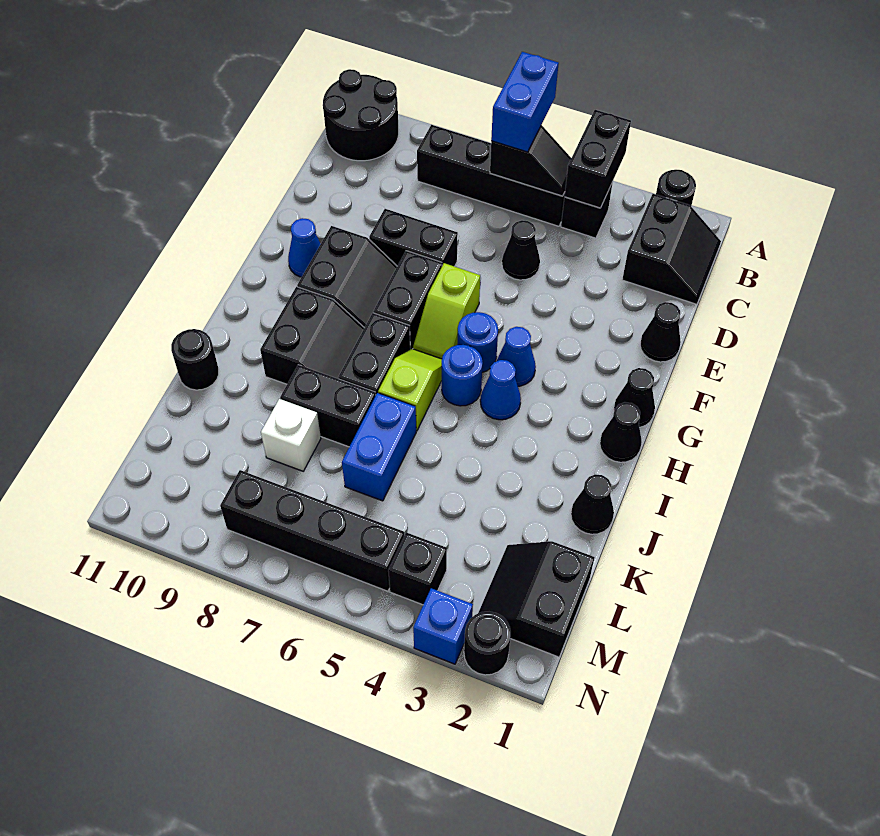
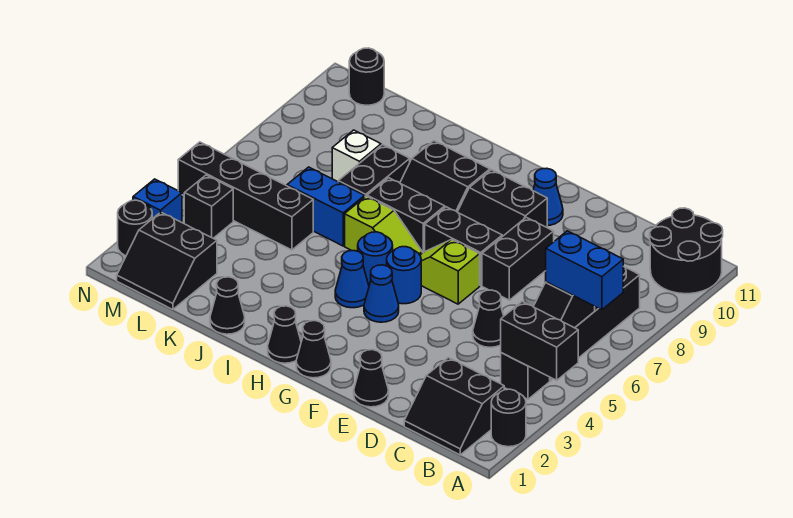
black 1x1 round brick [171,329,219,390] -> black 1x1 round brick moved to [349,48,384,105]
black 2x2 slope [478,541,595,657] -> black 2x2 slope turned to [117,212,217,310]
black 1x4 brick [220,470,404,591] -> black 1x4 brick turned to [178,142,313,250]

